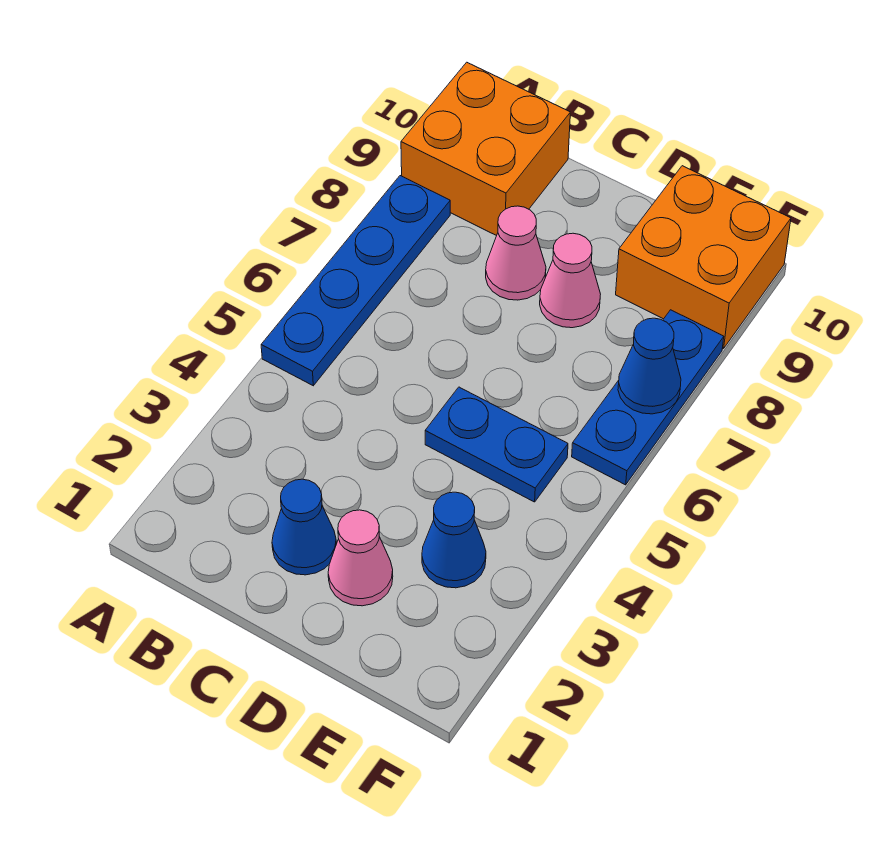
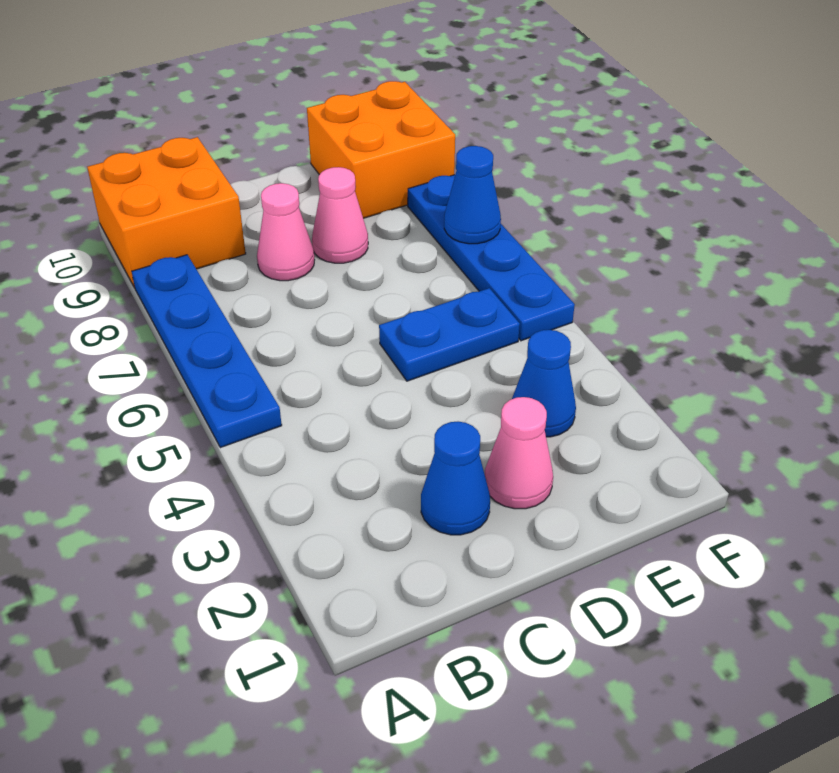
blue 1x3 plate [572,310,724,485] -> blue 1x4 plate [408,175,575,341]

